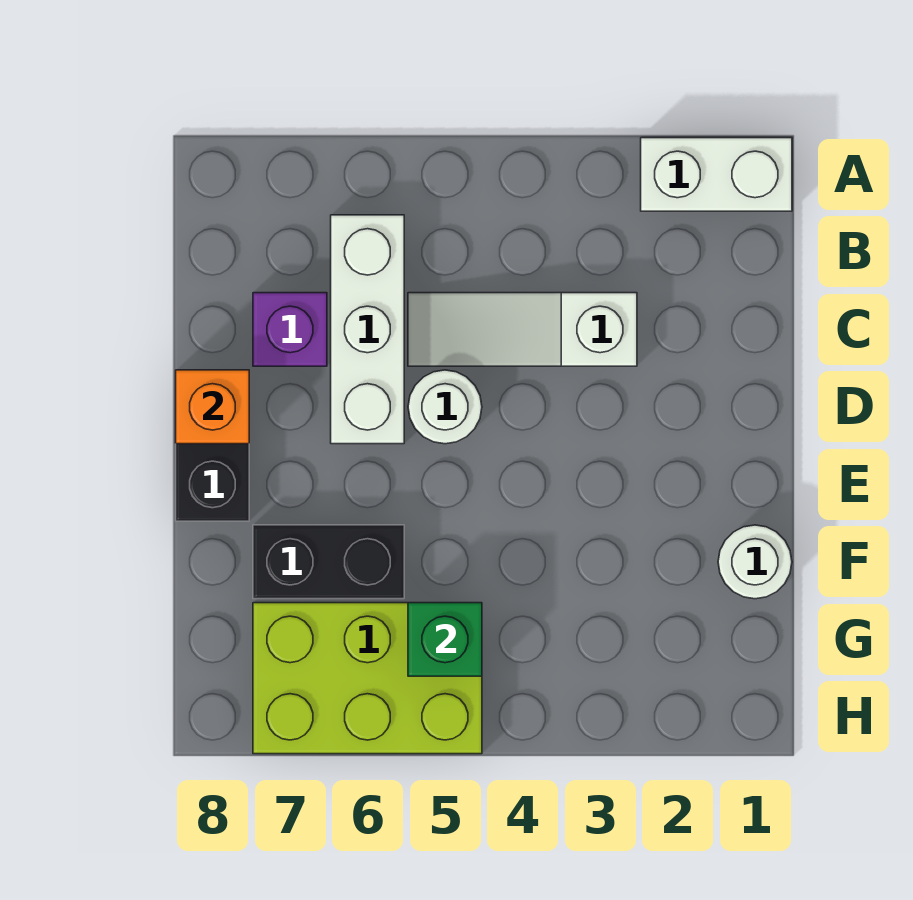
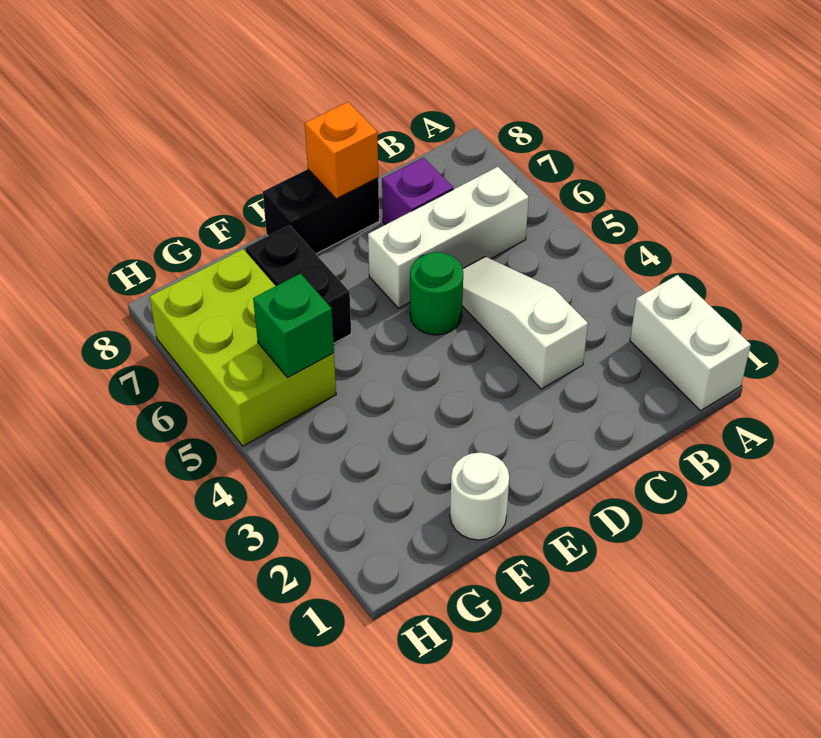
white 1x1 round brick [408,370,482,444] -> green 1x1 round brick [410,252,463,335]

